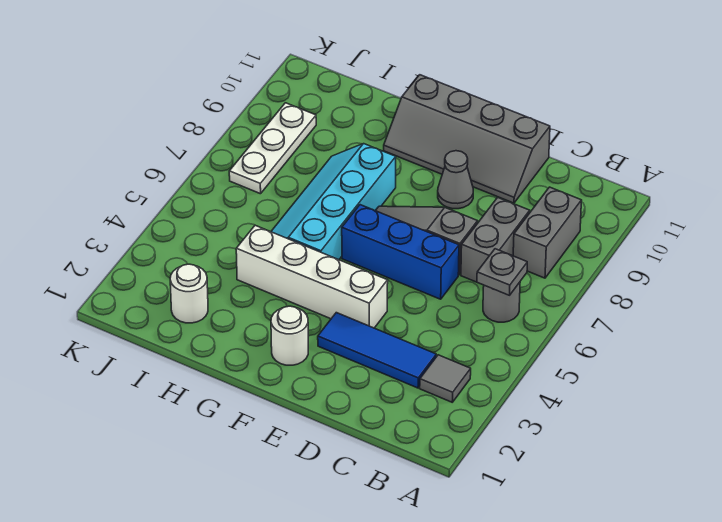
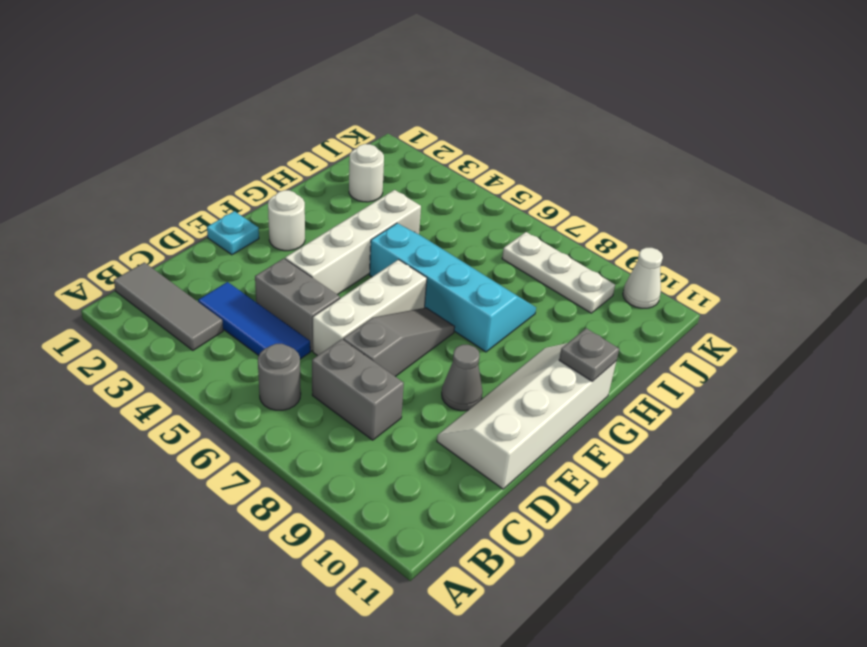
grey 1x1 tile [420,355,471,402] -> grey 1x3 tile [114,262,223,350]
grey 1x1 plate [477,249,527,295] -> grey 1x1 plate moved to [559,328,619,381]
grey 1x2 brick [513,187,582,278] -> grey 1x2 brick moved to [255,258,340,351]
blue 1x3 tile [318,313,436,388] -> blue 1x3 tile turned to [198,282,310,359]
blue 1x3 brick [342,205,459,299] -> white 1x3 brick [313,260,427,356]
grey 2x4 slope [384,75,550,203] -> white 2x4 slope [437,343,616,489]
none -> cyan 1x1 plate [207,211,259,255]
none -> white 1x1 cone [623,248,663,308]

